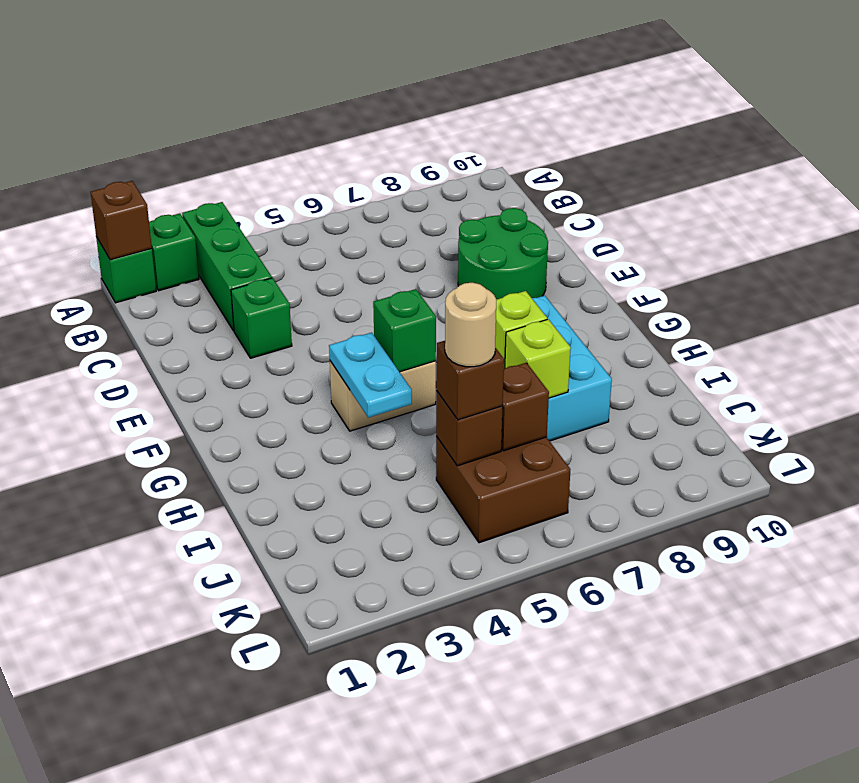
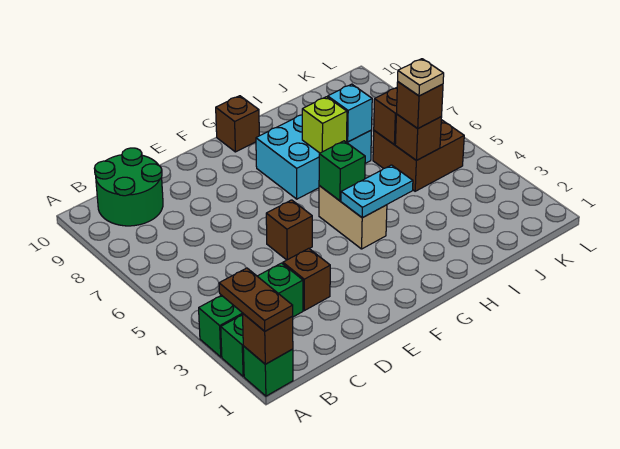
none -> brown 1x2 plate [219,268,293,331]
green 1x1 brick [231,278,292,358] -> brown 1x1 brick [283,248,330,311]
green 2x2 round brick [458,208,548,300] -> green 2x2 round brick moved to [94,148,163,226]
none -> brown 1x1 brick [266,200,312,260]
none -> brown 1x1 brick [216,96,259,152]
lime 1x1 brick [505,319,571,398] -> cyan 1x1 brick [328,84,372,142]
tan 1x1 round brick [445,283,496,367] -> tan 1x1 plate [398,59,444,96]

